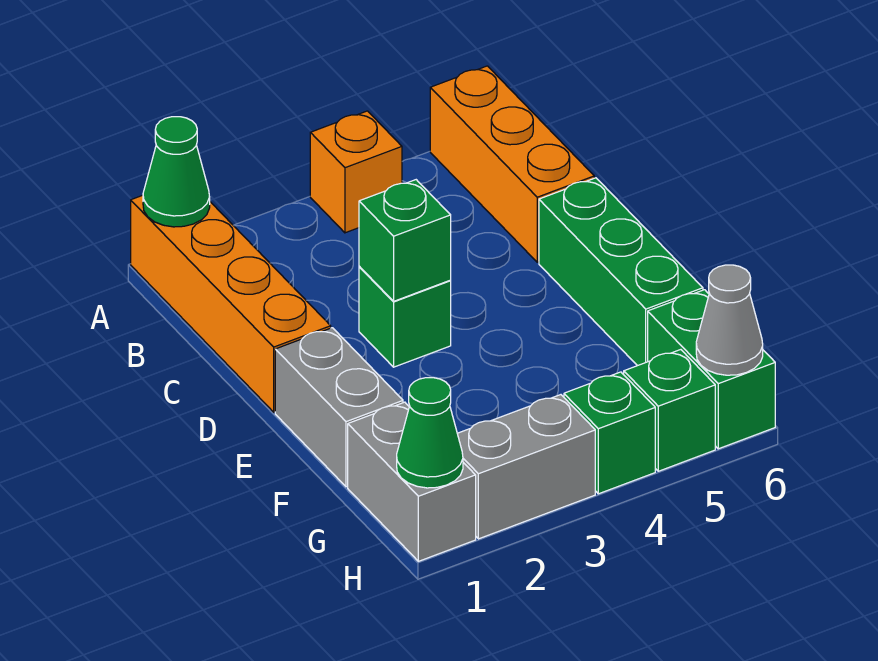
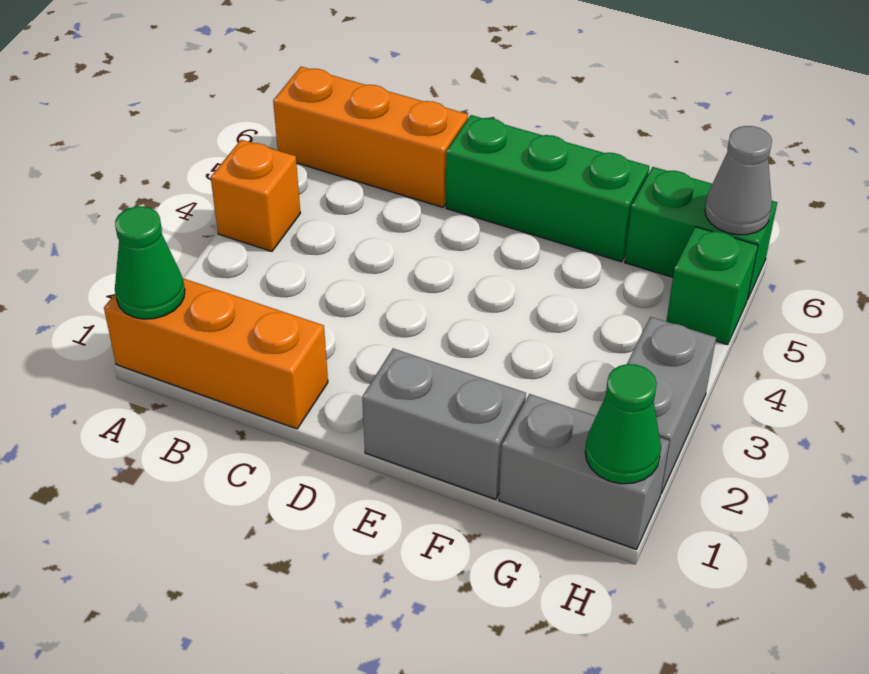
orange 1x4 brick [131,195,331,412] -> orange 1x3 brick [104,278,328,429]
green 1x1 brick [359,267,451,367] -> none
green 1x1 brick [359,180,451,301] -> none
green 1x1 brick [564,372,655,494] -> none

